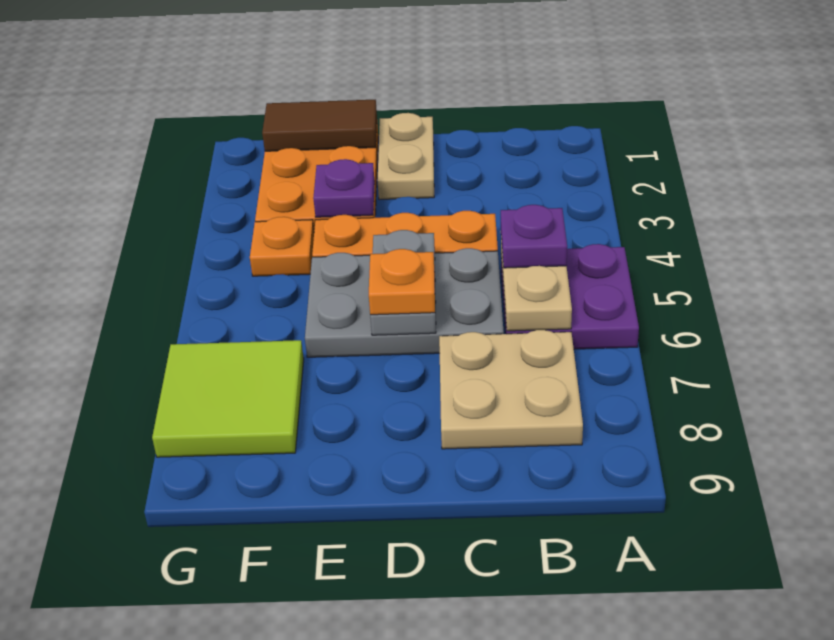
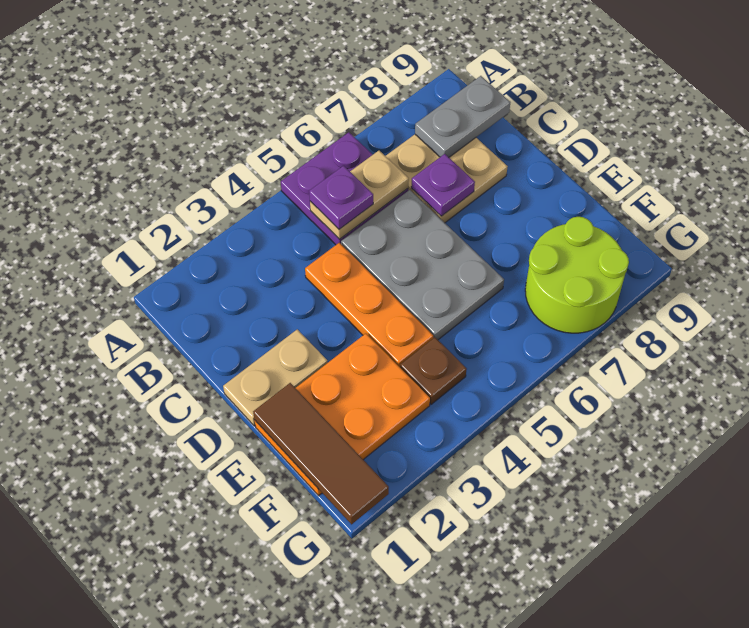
grey 1x2 plate [370,230,436,335] -> grey 1x2 plate moved to [415,76,510,157]
orange 1x1 plate [369,249,435,315] -> none
brown 1x2 tile [262,100,377,151] -> brown 1x3 tile [253,383,389,524]
purple 1x1 plate [313,159,375,217] -> purple 1x1 plate moved to [411,154,475,216]
orange 1x1 plate [250,217,314,276] -> brown 1x1 plate [400,337,467,404]
lime 2x2 tile [152,340,304,457] -> lime 2x2 round brick [525,217,629,333]

